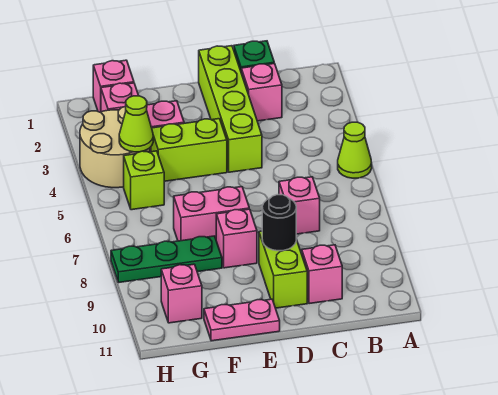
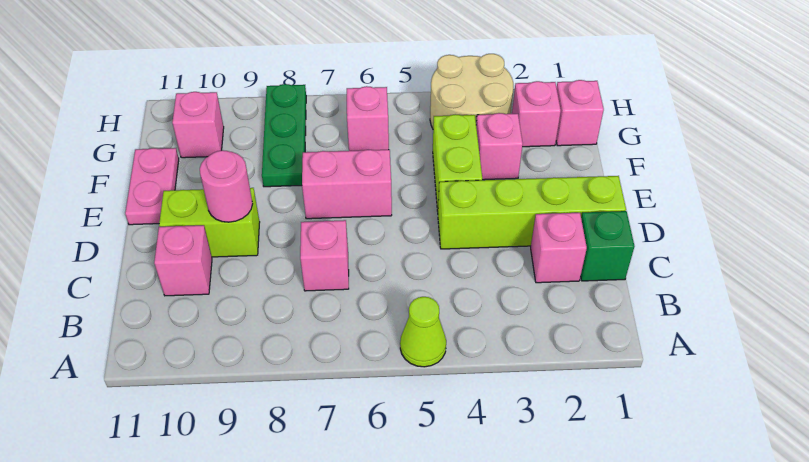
black 1x1 round brick [262,195,296,251] -> pink 1x1 round brick [200,150,253,222]
pink 1x2 brick [174,187,249,241] -> pink 1x2 brick turned to [302,150,392,219]
pink 1x1 brick [216,209,257,268] -> pink 1x1 brick moved to [347,86,389,151]
lime 1x1 cone [119,96,153,152] -> none
lime 1x1 brick [124,151,164,210] -> none

